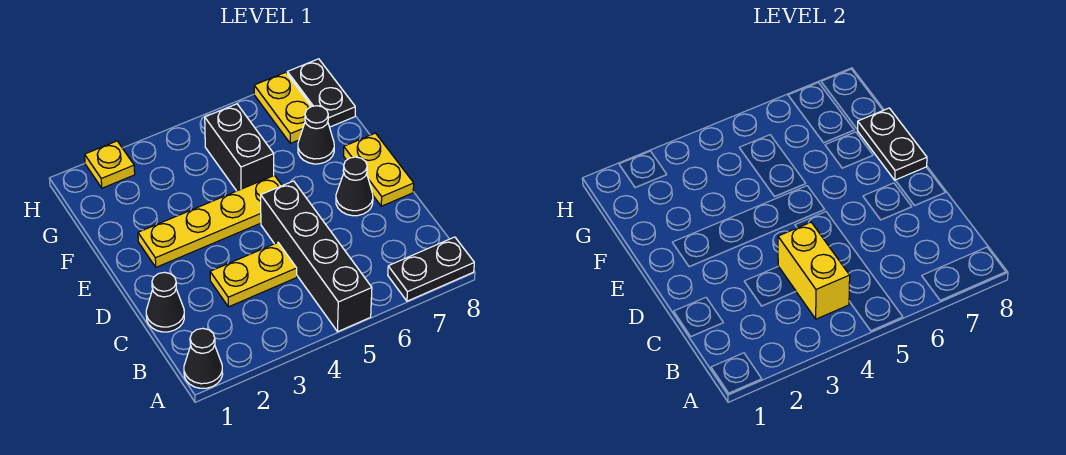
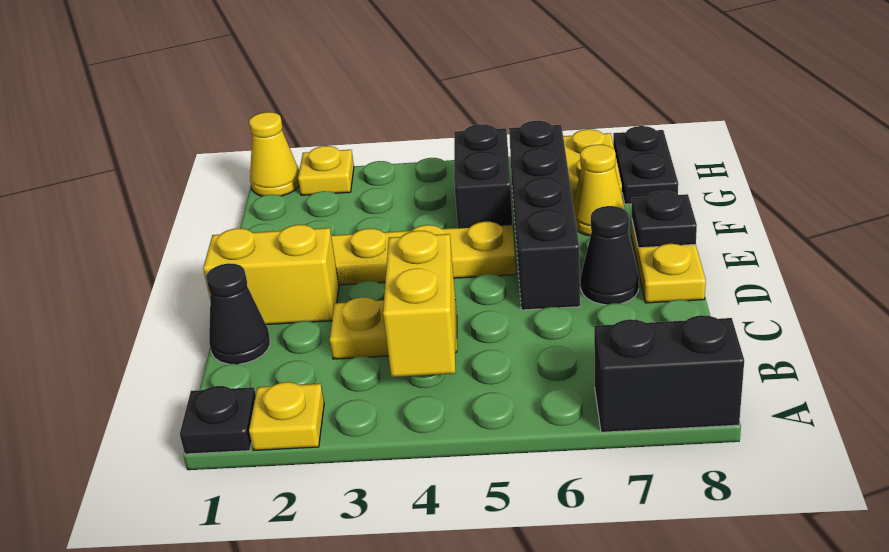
black 1x1 cone [184,328,223,388] -> black 1x1 plate [180,386,256,454]
none -> yellow 1x1 plate [249,382,324,450]
black 1x4 brick [261,181,372,332] -> black 1x4 brick moved to [509,121,580,310]
black 1x2 plate [388,237,474,301] -> black 1x2 brick [594,315,744,432]
none -> yellow 1x2 brick [203,225,339,325]
black 1x2 plate [858,108,927,180] -> black 1x1 plate [632,191,697,248]
black 1x1 cone [298,106,334,164] -> yellow 1x1 cone [573,145,625,236]
none -> yellow 1x1 cone [249,112,299,196]

